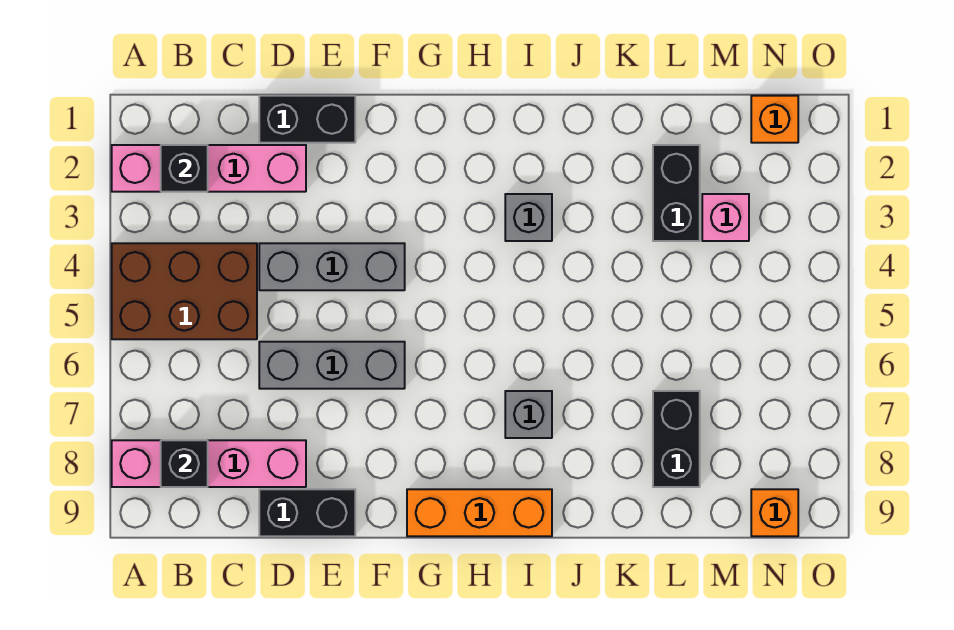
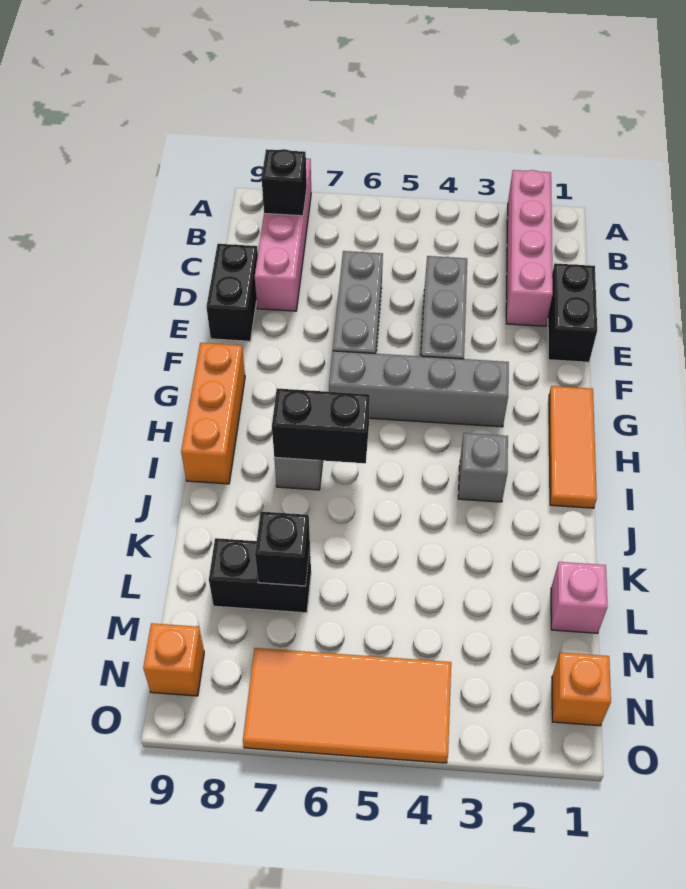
brown 2x3 brick [112,243,257,339] -> none
black 1x1 brick [161,145,208,192] -> black 1x1 brick moved to [255,512,310,586]
none -> orange 1x3 tile [549,386,597,508]
none -> grey 1x4 brick [329,351,509,427]
black 1x2 brick [653,145,700,241] -> black 1x2 brick moved to [272,388,370,463]
pink 1x1 brick [702,194,749,241] -> pink 1x1 brick moved to [551,562,608,633]
none -> orange 2x4 tile [243,648,451,763]

